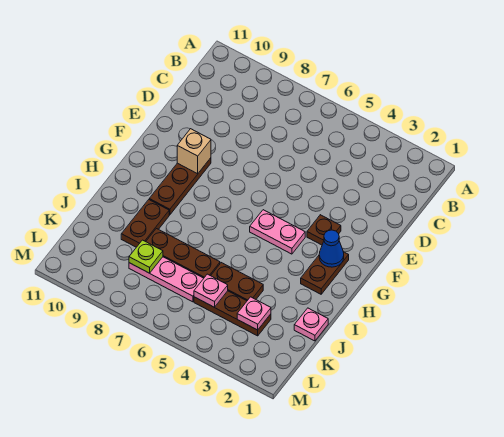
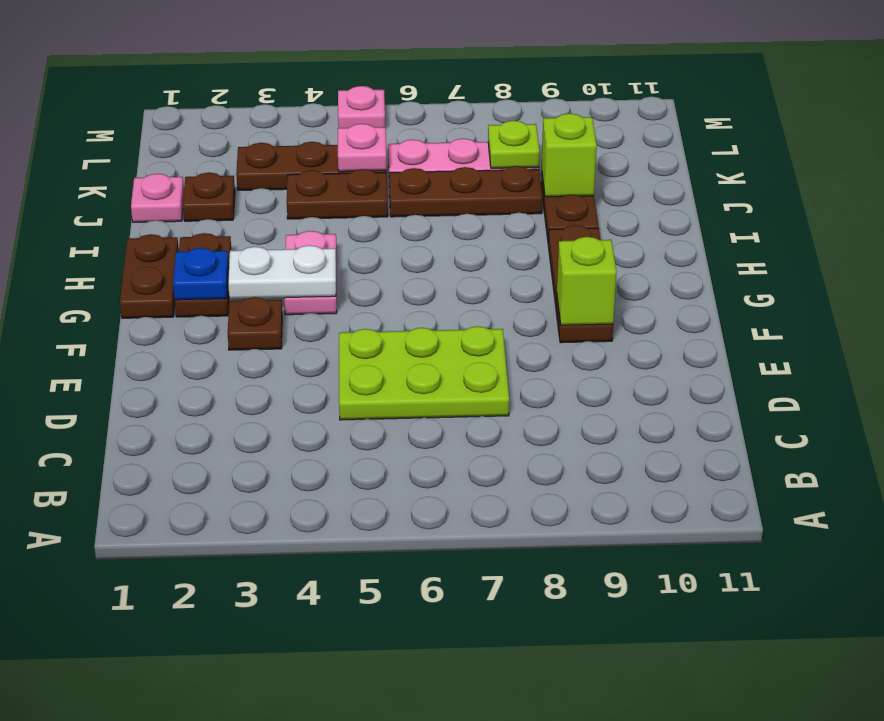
none -> lime 2x3 plate [339,326,509,420]
tan 1x1 brick [177,129,211,174] -> lime 1x1 brick [557,237,616,325]
none -> brown 1x2 plate [120,234,179,318]
blue 1x1 cone [319,230,344,267] -> blue 1x1 plate [173,248,229,300]
none -> white 1x2 plate [228,245,336,299]
pink 1x2 plate [250,210,305,254] -> pink 1x2 plate turned to [284,231,337,315]
none -> brown 1x1 plate [183,172,235,221]
none -> lime 1x1 brick [542,114,597,197]
pink 1x1 plate [237,297,271,330] -> pink 1x1 plate moved to [338,86,385,128]

